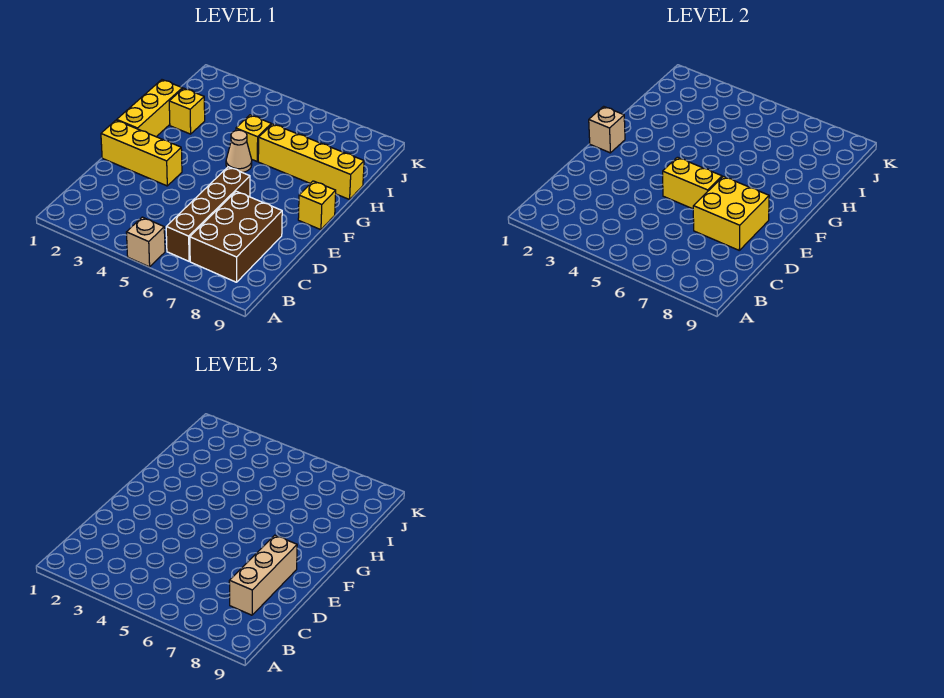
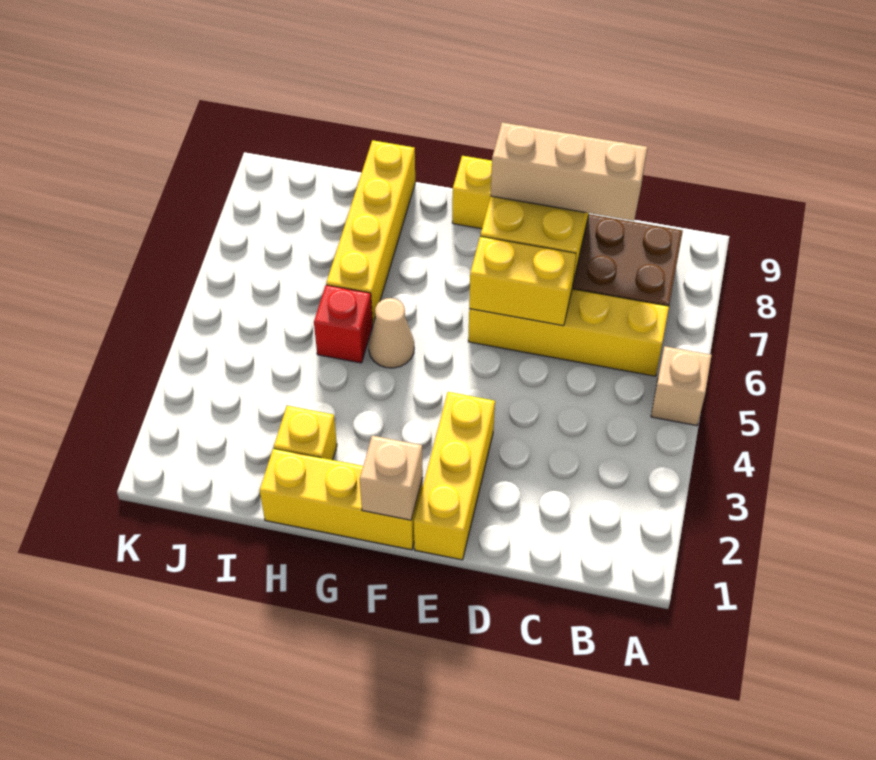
brown 1x4 brick [166,167,250,261] -> yellow 1x4 brick [468,289,669,376]
yellow 1x2 brick [663,157,722,209] -> yellow 1x2 brick turned to [469,236,576,326]
yellow 1x1 brick [236,115,271,161] -> red 1x1 brick [314,285,373,363]

